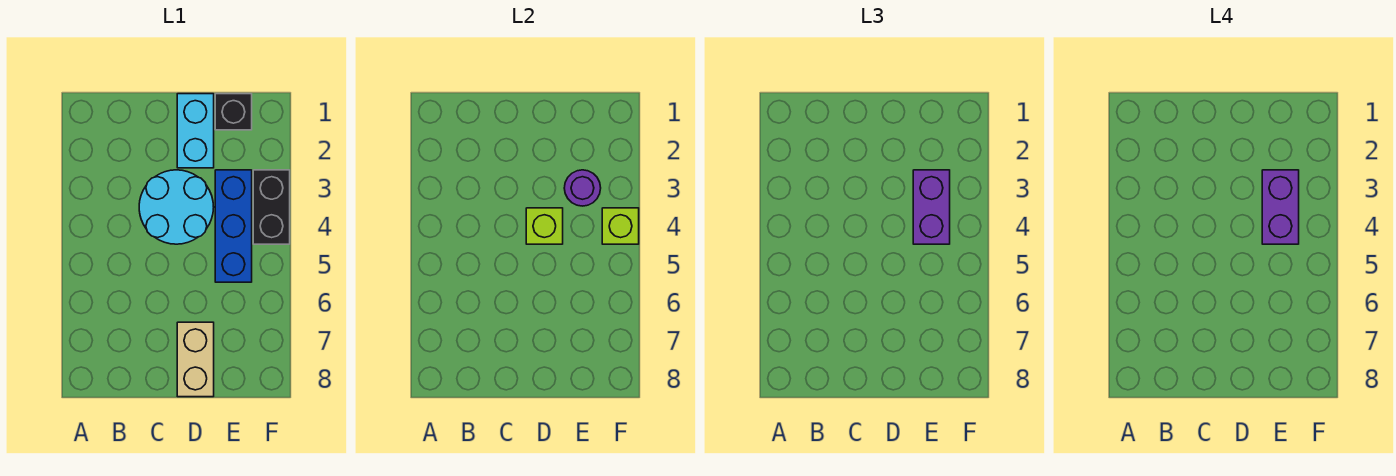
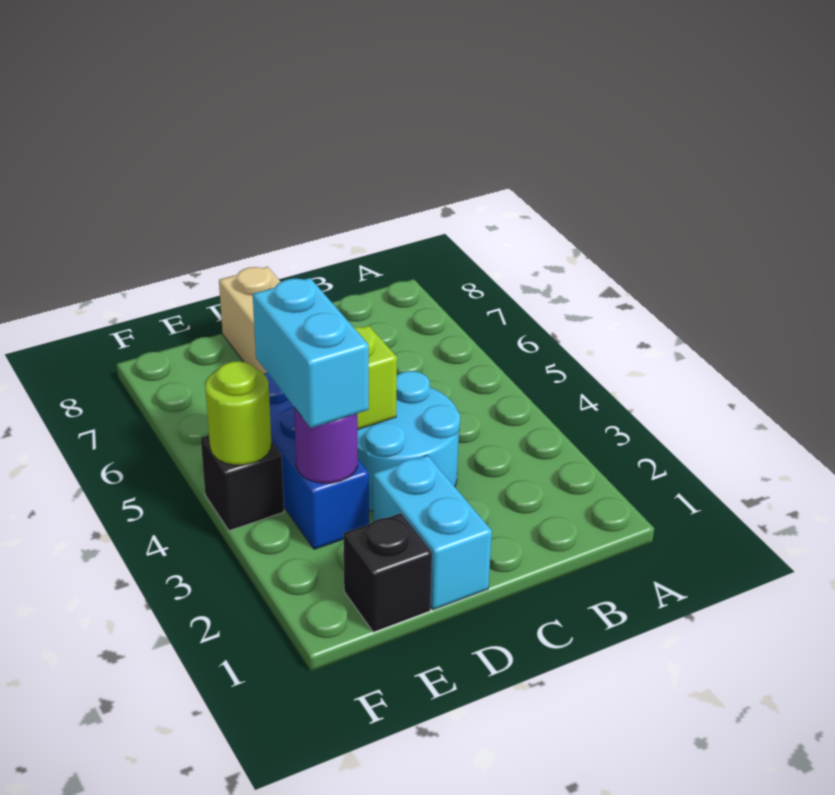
purple 1x2 brick [913,170,950,244] -> cyan 1x2 brick [253,278,369,428]
purple 1x2 brick [1262,170,1299,244] -> none
black 1x2 brick [253,170,290,244] -> black 1x1 brick [201,435,284,531]
lime 1x1 brick [602,208,639,244] -> lime 1x1 round brick [205,361,271,465]

